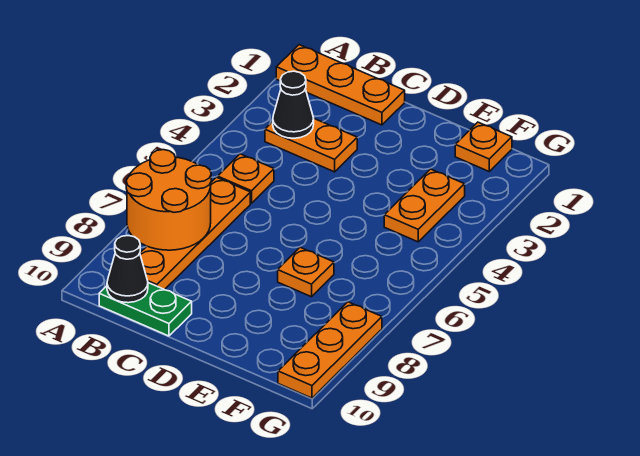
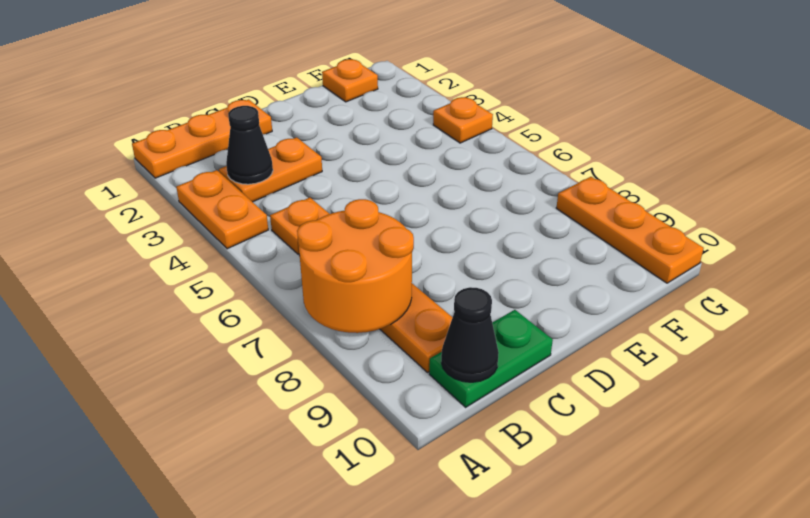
orange 1x1 plate [278,247,334,297] -> orange 1x1 plate moved to [433,97,493,143]
orange 1x2 plate [384,169,465,242] -> orange 1x2 plate moved to [176,170,268,249]

